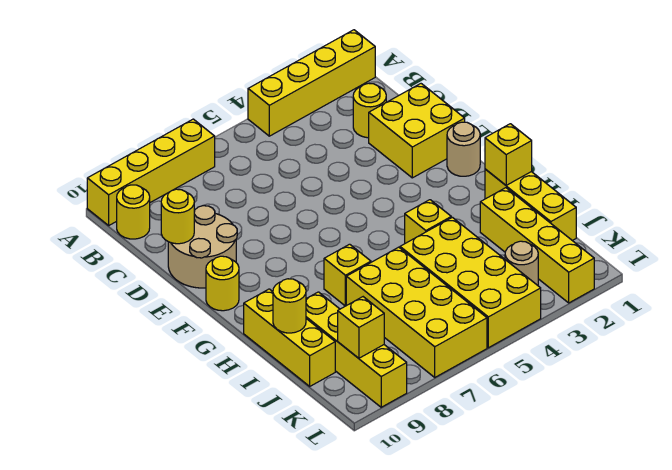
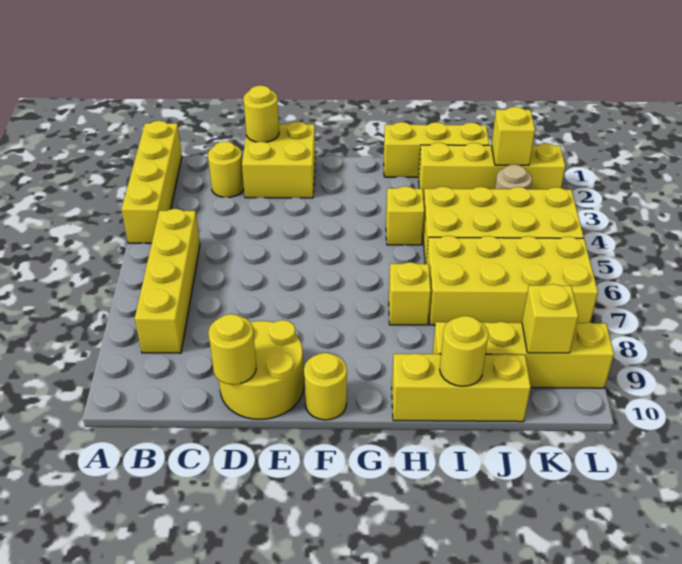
yellow 1x4 brick [87,119,215,225] -> yellow 1x4 brick moved to [135,209,200,353]
yellow 1x1 round brick [117,185,150,239] -> yellow 1x1 round brick moved to [243,85,279,142]
tan 2x2 round brick [168,206,237,288] -> yellow 2x2 round brick [219,320,304,419]
tan 1x1 round brick [447,122,480,176] -> none
yellow 1x1 brick [485,124,532,185] -> yellow 1x1 brick moved to [491,107,535,165]

